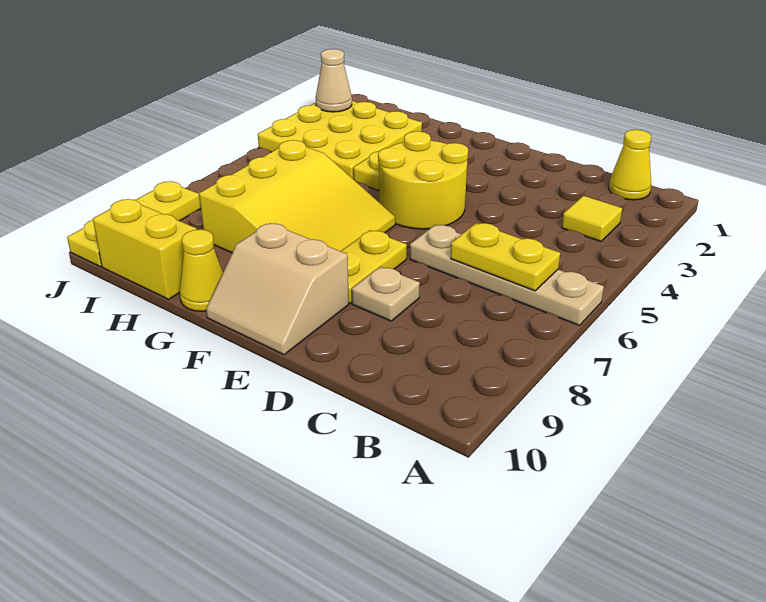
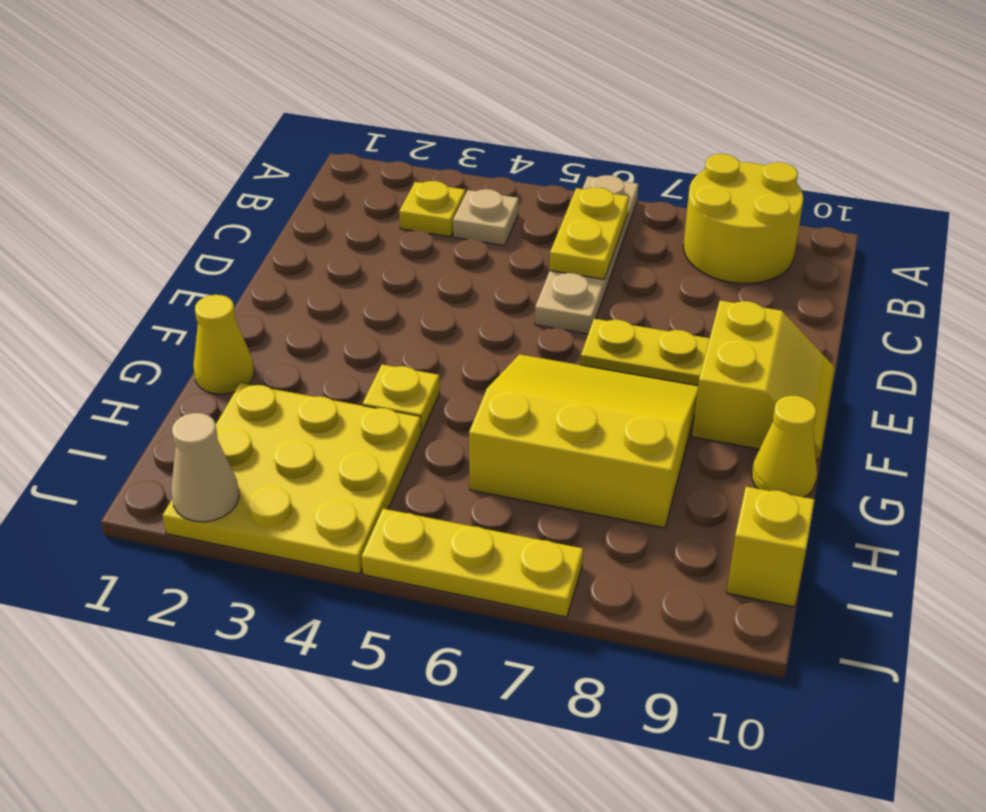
yellow 1x1 cone [609,130,652,200] -> yellow 1x1 cone moved to [193,295,254,394]
yellow 1x1 tile [562,196,622,241] -> yellow 1x1 plate [399,181,465,237]
tan 1x1 plate [352,267,420,321] -> tan 1x1 plate moved to [453,189,519,246]
yellow 2x2 round brick [378,131,468,229] -> yellow 2x2 round brick moved to [683,154,803,283]
tan 2x2 slope [206,223,349,355] -> yellow 2x2 slope [692,300,835,460]
yellow 1x2 brick [93,199,197,299] -> yellow 1x1 brick [726,487,815,607]
yellow 1x3 plate [67,181,201,267] -> yellow 1x3 plate moved to [361,509,583,617]

